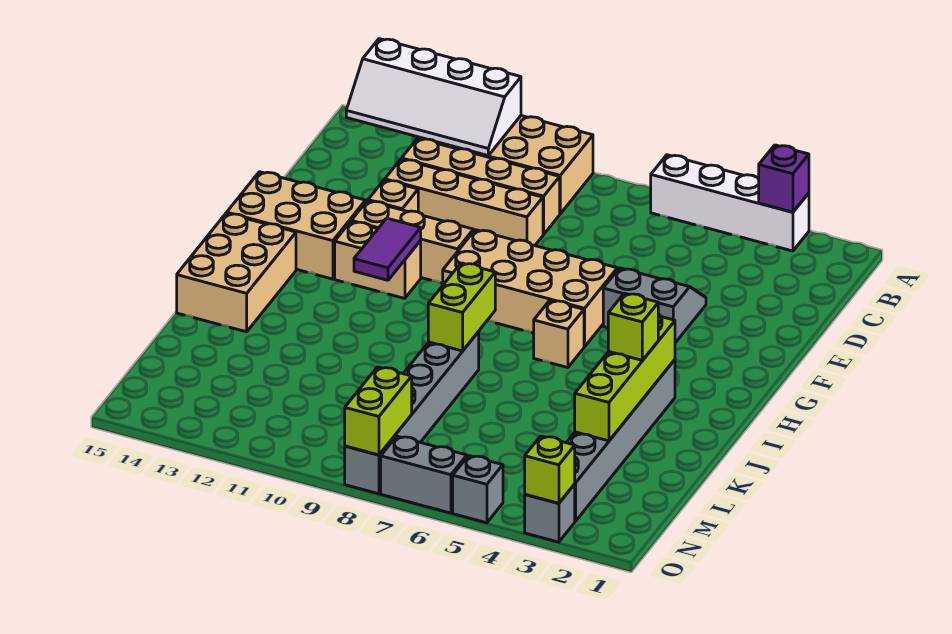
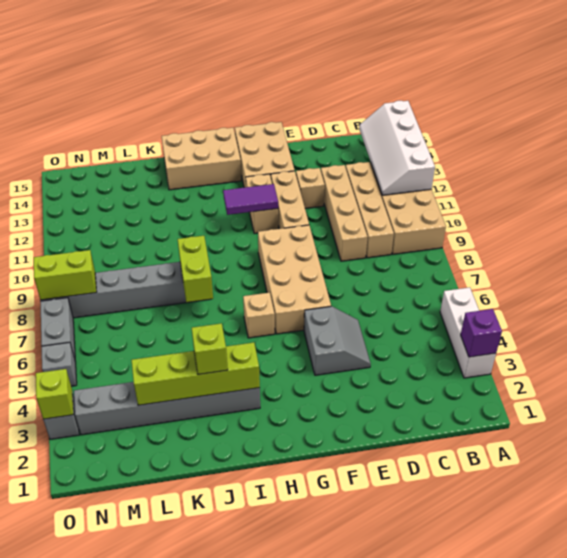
white 1x4 brick [651,155,809,251] -> white 1x3 brick [440,287,496,378]
lime 1x2 brick [428,263,495,351] -> lime 1x2 brick turned to [178,236,213,302]

